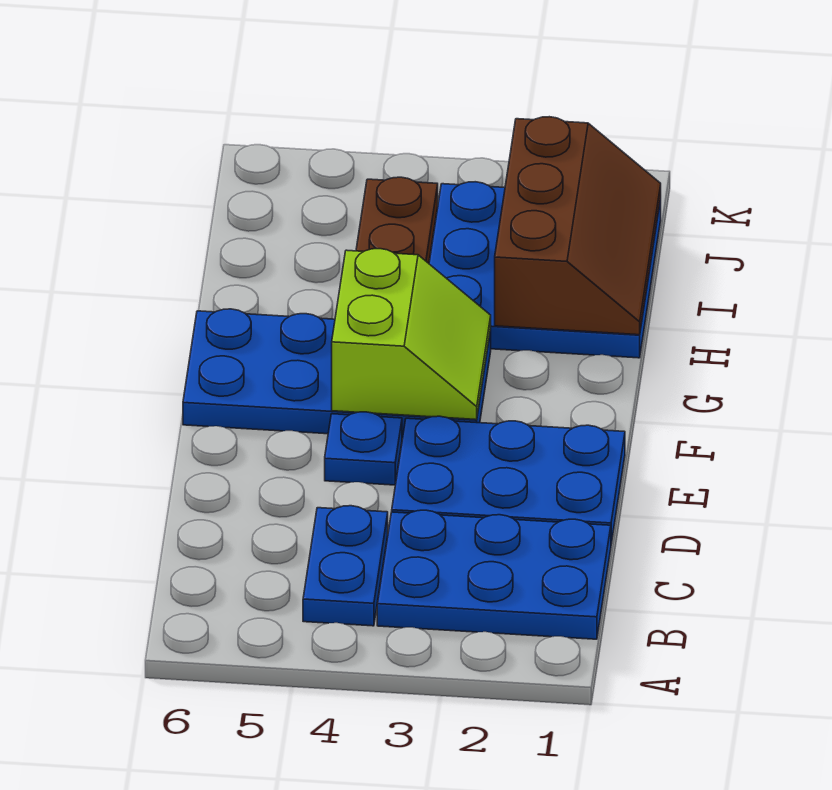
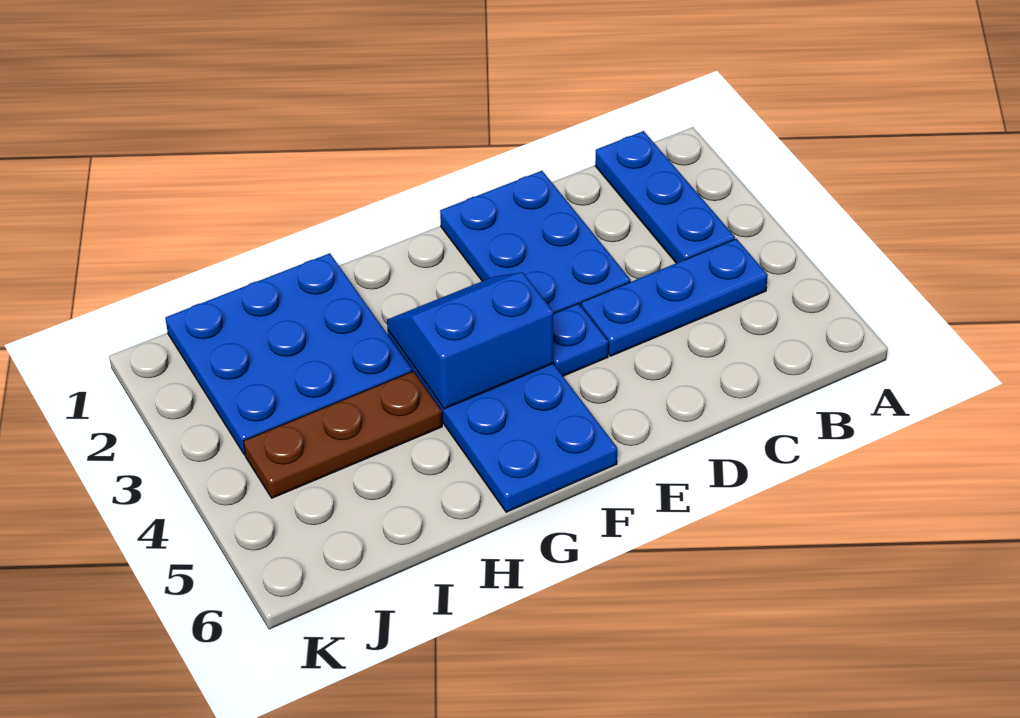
blue 2x3 plate [377,510,611,639] -> blue 1x3 plate [595,131,735,263]
blue 1x2 plate [303,506,388,626] -> blue 1x3 plate [581,239,768,356]
lime 2x2 slope [332,249,491,420] -> blue 2x2 slope [387,272,554,409]
brown 2x3 slope [495,117,661,335] -> none

